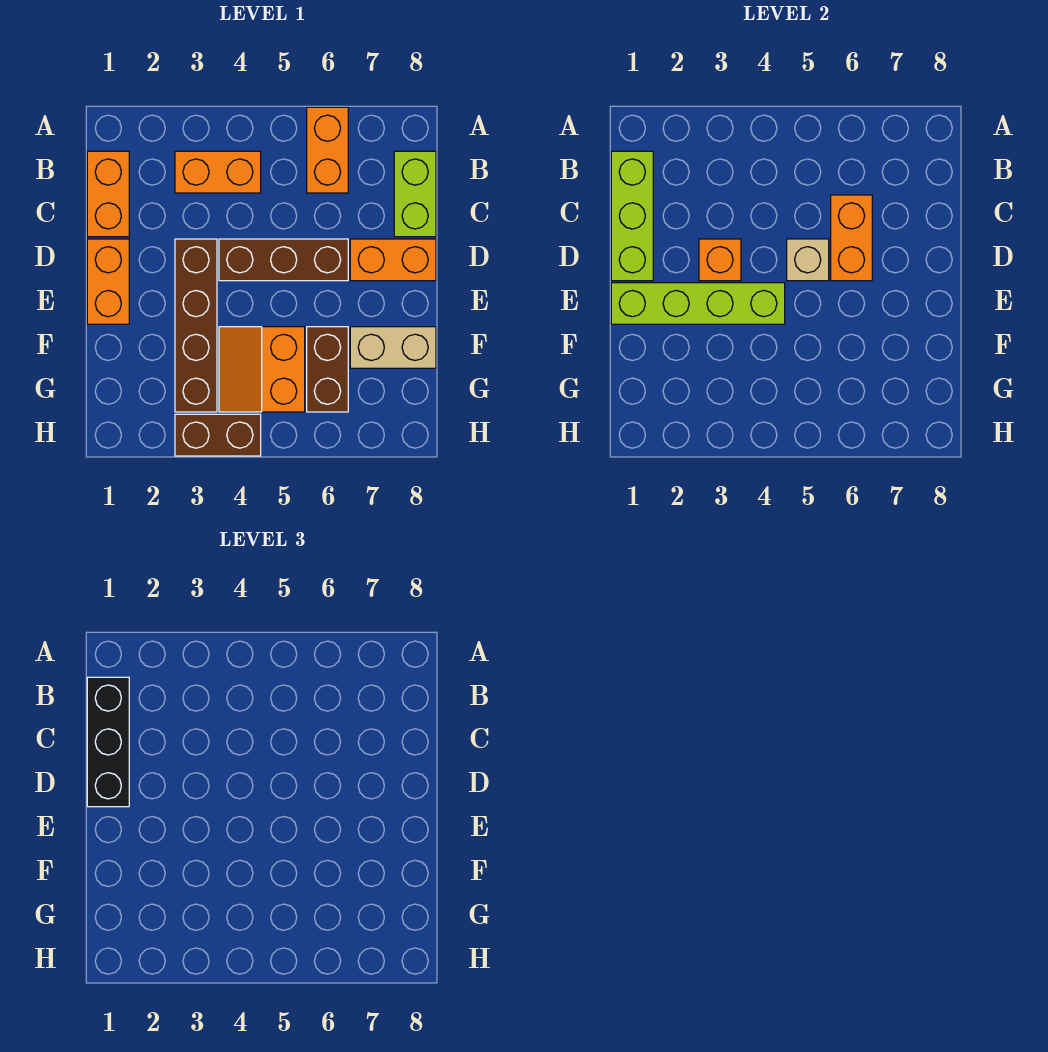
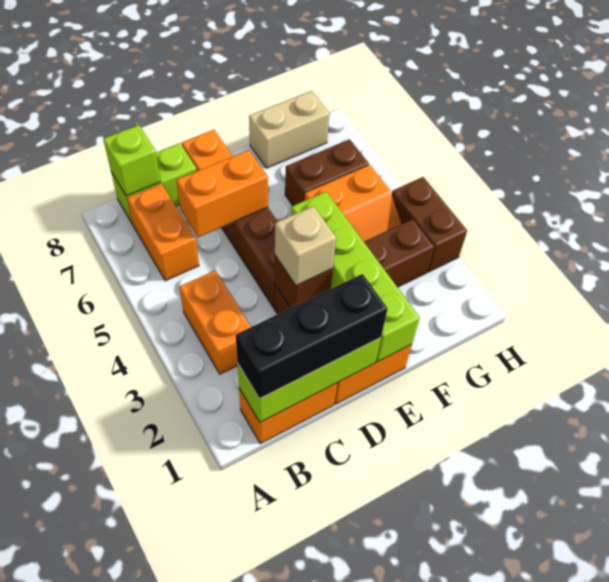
orange 1x2 brick [307,107,348,193] -> orange 1x2 brick turned to [127,184,199,281]
none -> lime 1x1 brick [103,125,161,196]
orange 1x1 brick [699,239,741,281] -> brown 1x1 brick [274,256,333,308]
tan 1x1 brick [787,239,829,281] -> tan 1x1 brick moved to [275,206,336,286]
tan 1x2 brick [350,327,436,368] -> tan 1x2 brick turned to [249,91,329,168]

